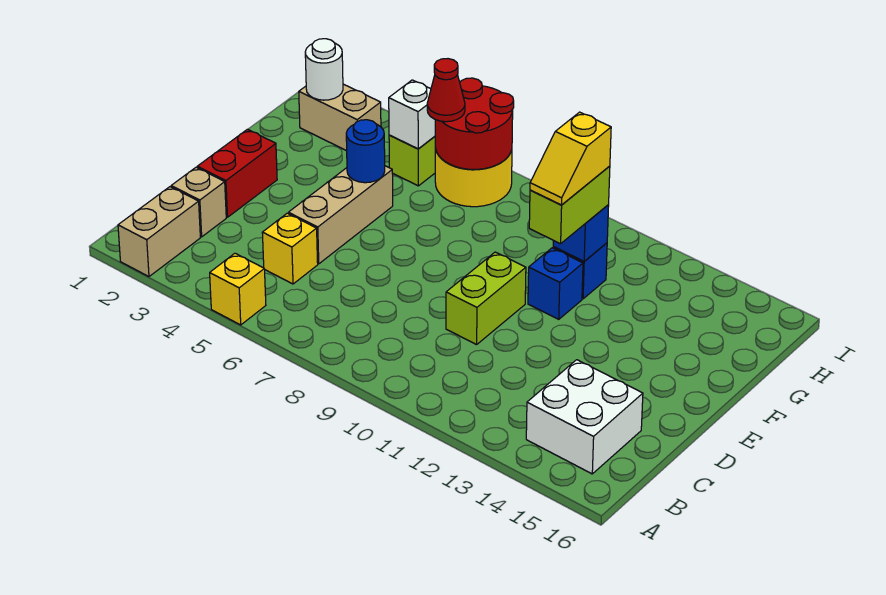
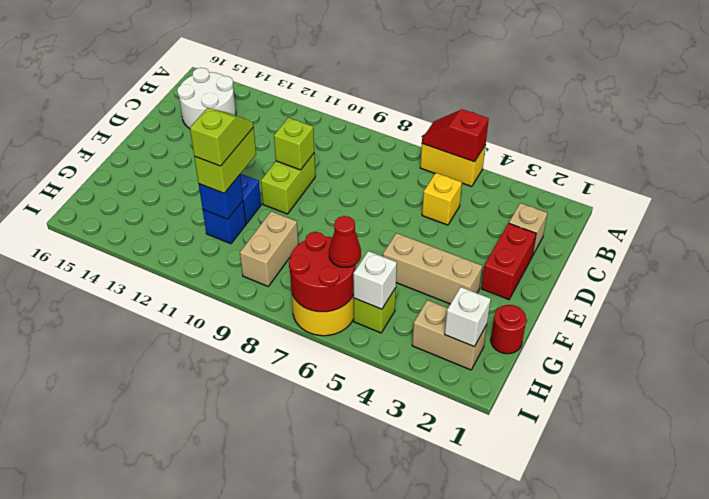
tan 1x2 brick [118,187,200,277] -> tan 1x2 brick moved to [240,211,298,286]
yellow 1x1 brick [210,253,266,325] -> yellow 1x2 brick [420,144,486,187]
none -> red 1x2 slope [422,109,489,162]
white 2x2 brick [526,360,643,474] -> white 2x2 round brick [177,68,236,129]
tan 1x3 brick [288,166,393,264] -> tan 1x3 brick turned to [383,233,482,304]
none -> lime 1x1 brick [274,118,314,170]
blue 1x1 round brick [346,120,385,183] -> none
yellow 1x2 slope [530,112,611,205] -> lime 1x2 slope [190,108,254,166]
none -> red 1x1 round brick [491,305,526,354]
white 1x1 round brick [305,39,343,100] -> white 1x1 brick [445,287,491,347]

